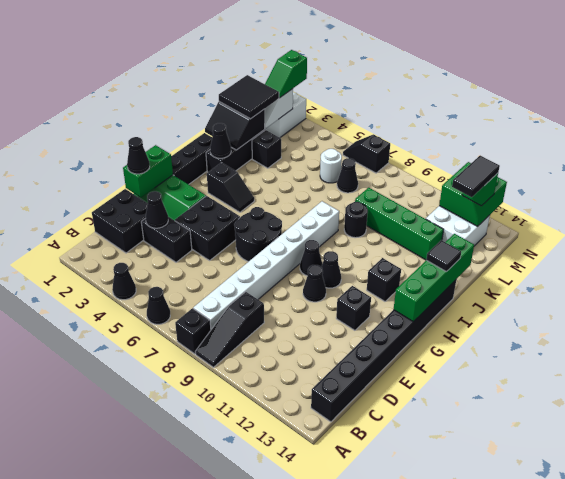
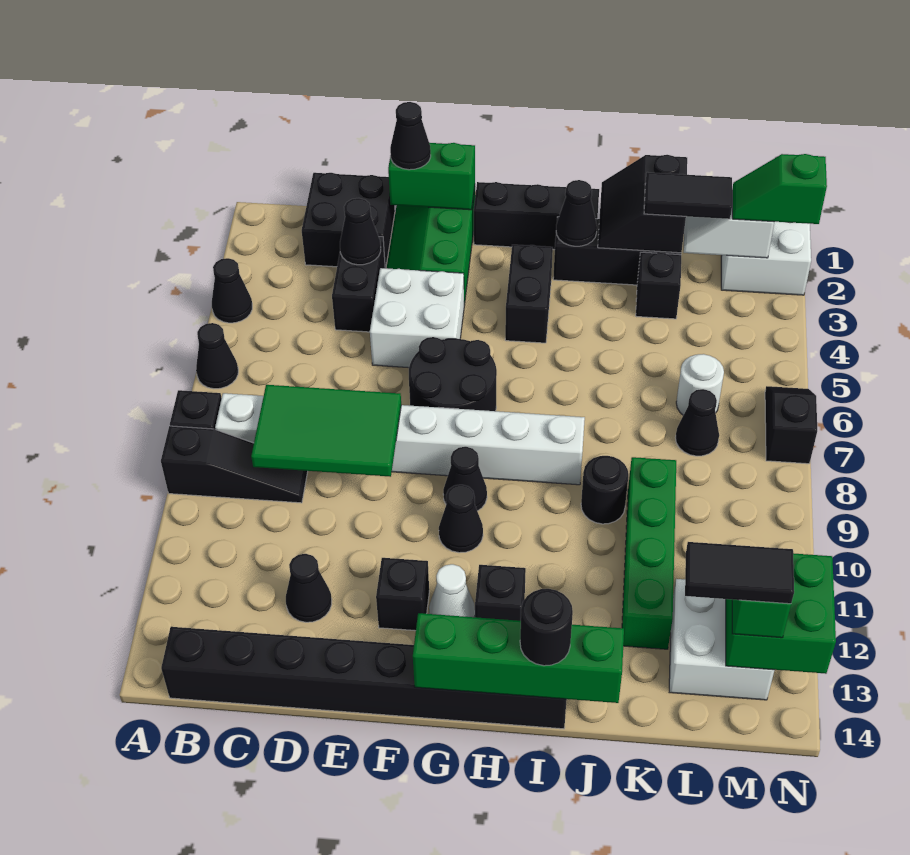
black 1x3 slope [195,292,264,367] -> black 1x3 slope turned to [161,426,308,503]
none -> green 2x3 tile [251,385,401,477]
black 2x2 brick [175,196,240,260] -> white 2x2 brick [370,268,464,368]
black 1x1 cone [303,265,326,302] -> black 1x1 cone moved to [286,554,332,622]
none -> white 1x1 cone [429,564,475,617]
black 1x2 slope [207,163,254,212] -> black 1x2 brick [505,245,553,343]
black 1x1 tile [426,240,461,271] -> black 1x1 round brick [520,589,573,666]
black 2x2 tile [219,75,279,119] -> black 1x2 tile [644,172,732,219]

